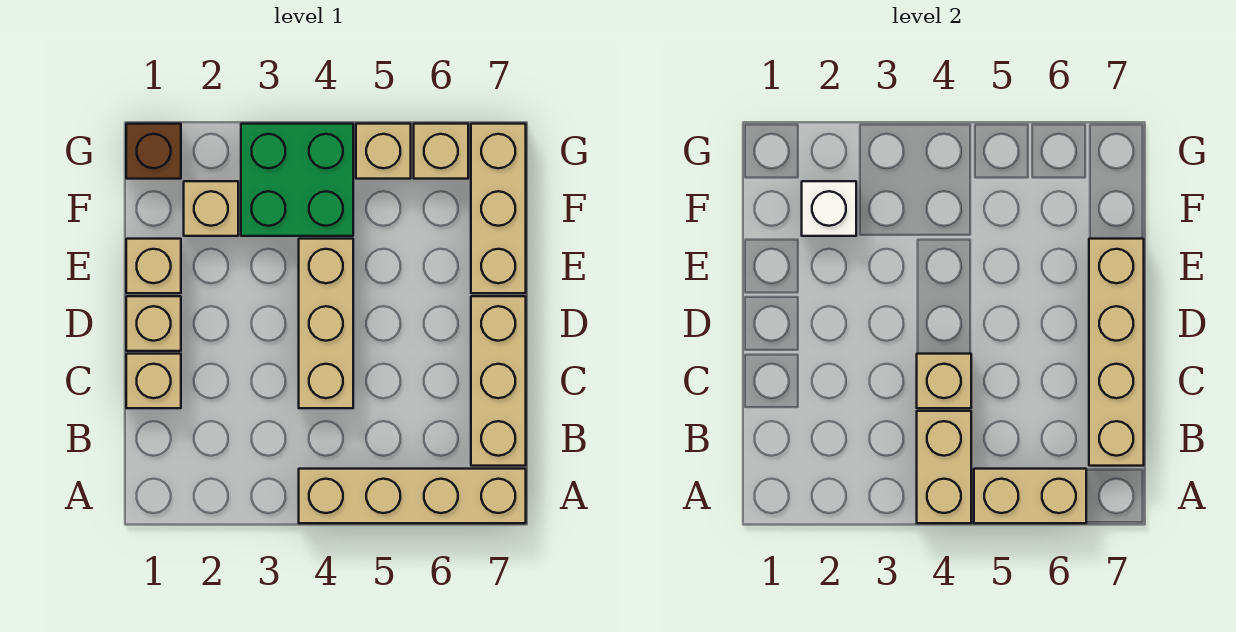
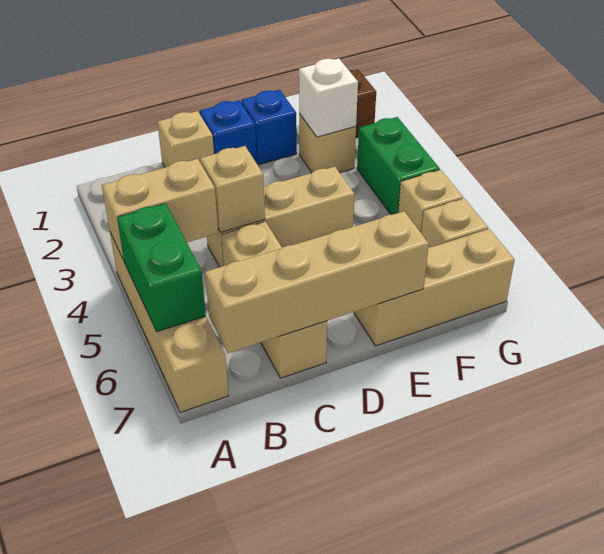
tan 1x2 brick [974,469,1086,523] -> green 1x2 brick [117,203,206,332]
tan 1x3 brick [471,296,526,466] -> tan 1x3 brick turned to [222,221,327,378]
tan 1x1 brick [126,296,181,351] -> blue 1x1 brick [200,100,257,163]
tan 1x1 brick [126,239,181,293] -> blue 1x1 brick [241,90,297,164]
green 2x2 brick [241,124,353,236] -> green 1x2 brick [357,117,440,215]

